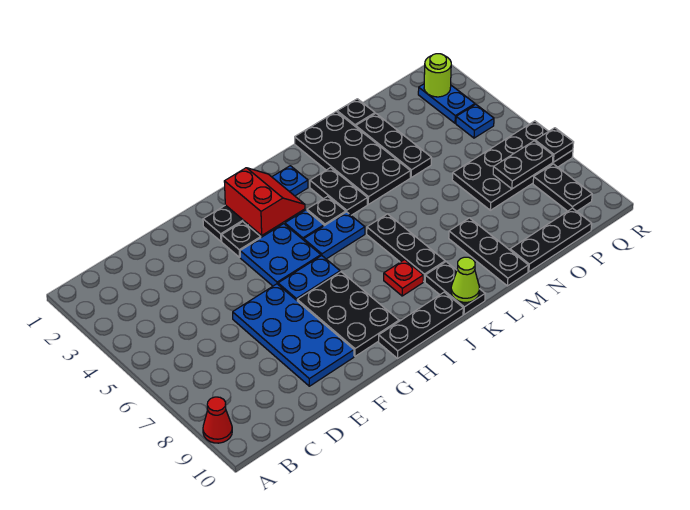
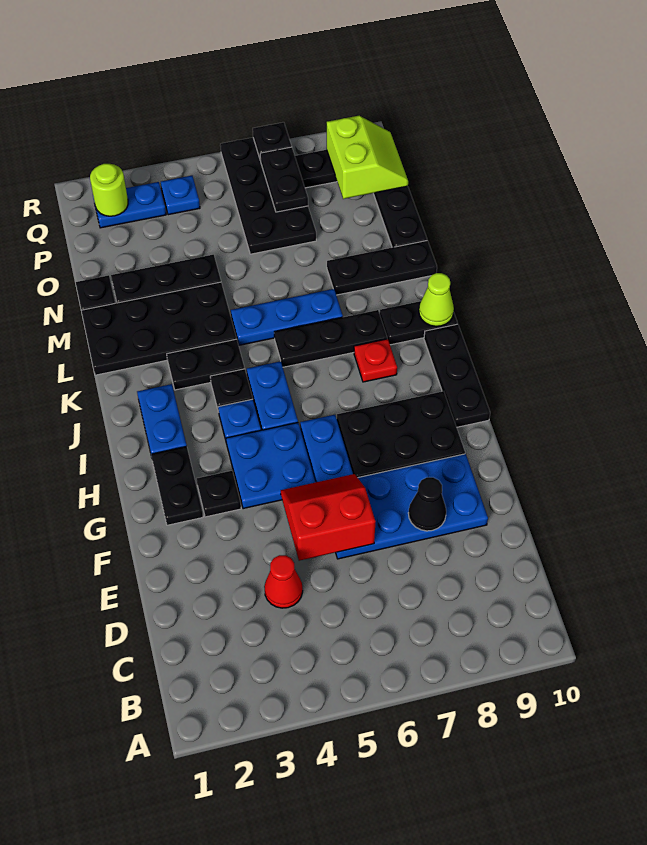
red 1x1 cone [203,397,232,443] -> red 1x1 cone moved to [264,555,303,608]
none -> black 1x1 cone [408,477,446,531]
red 2x2 slope [224,168,305,236] -> red 2x2 slope moved to [281,474,375,561]
none -> blue 1x3 plate [231,289,343,345]
none -> lime 2x2 slope [327,116,408,199]

